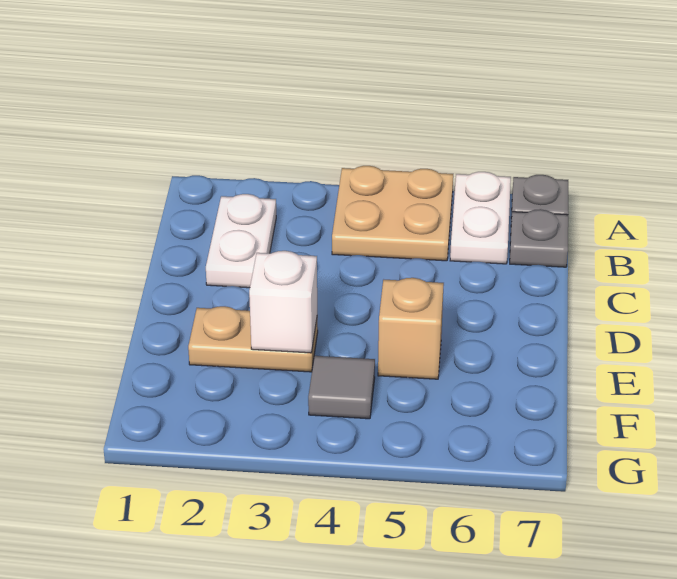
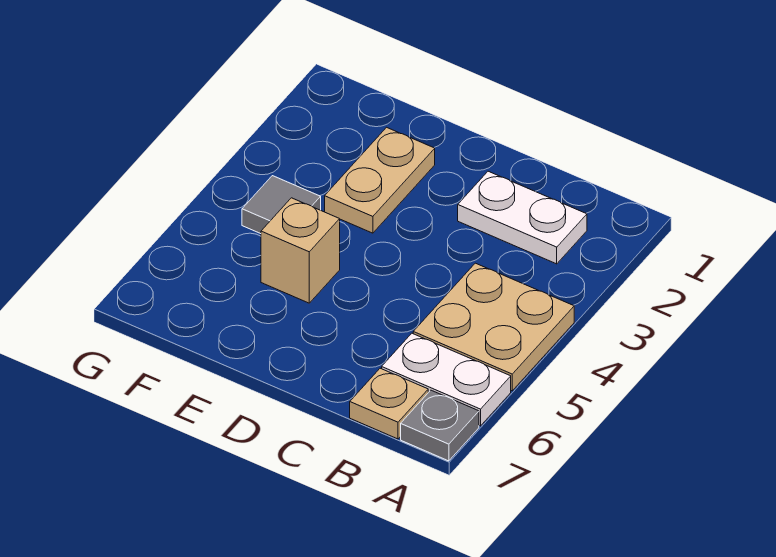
grey 1x1 plate [510,209,568,267] -> tan 1x1 plate [350,368,428,439]
white 1x1 brick [249,251,317,353] -> none

